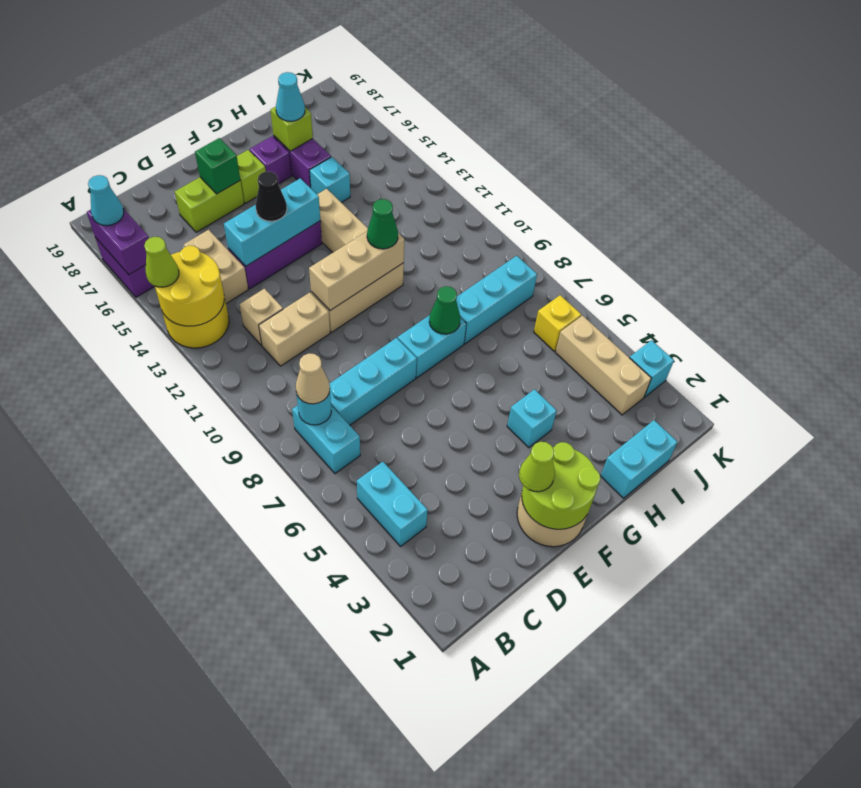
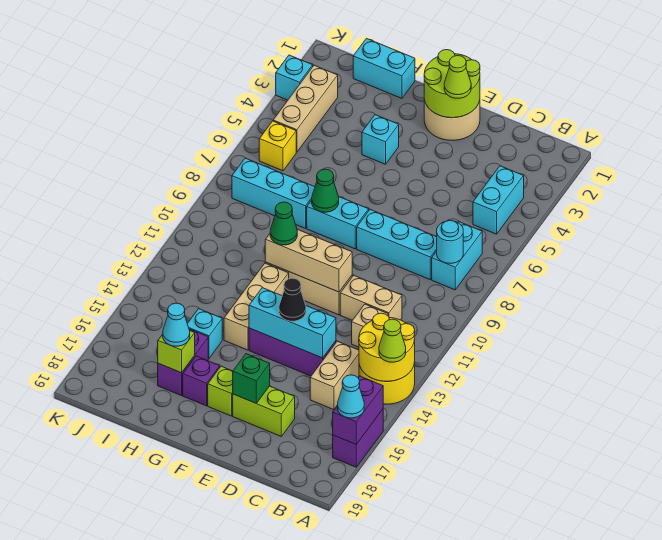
tan 1x1 cone [296,353,330,404] -> none

